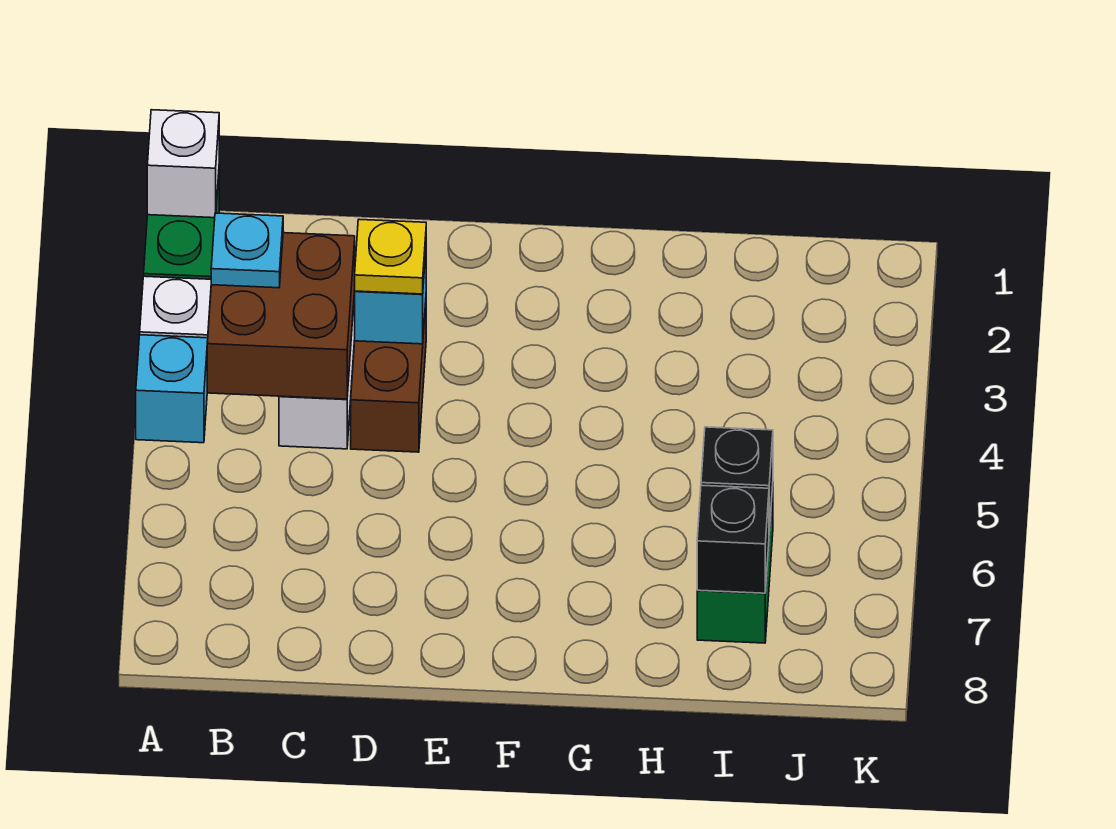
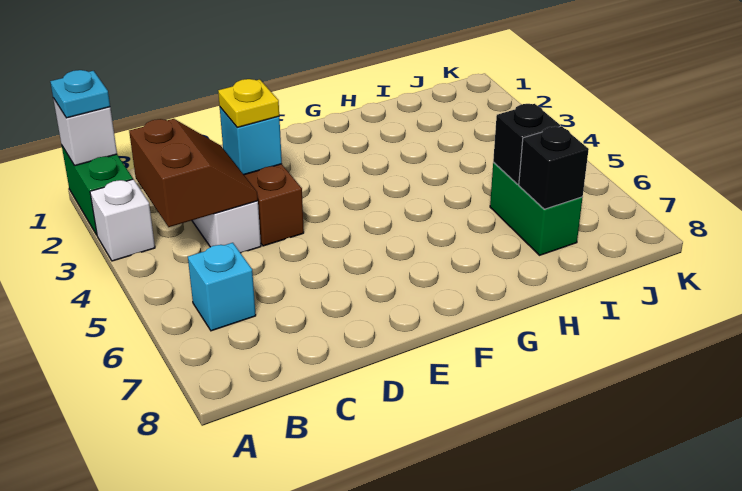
cyan 1x1 brick [136,335,208,443] -> cyan 1x1 brick moved to [188,243,256,331]
brown 2x2 brick [207,233,355,399] -> brown 2x2 slope [129,119,258,227]
cyan 1x1 plate [211,213,283,288] -> cyan 1x1 plate moved to [50,70,110,118]

